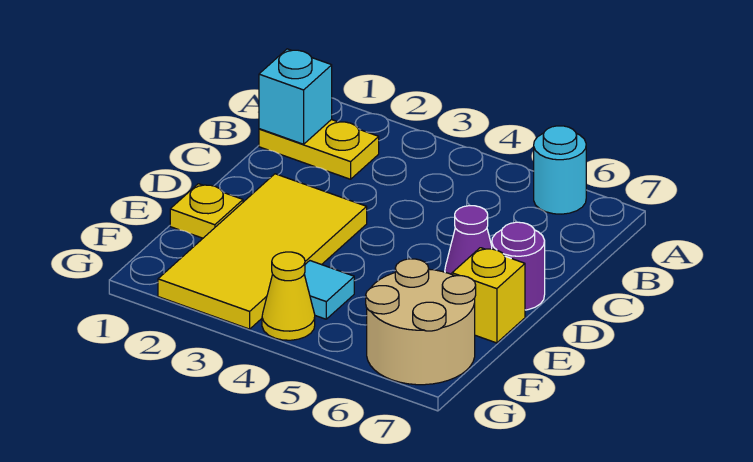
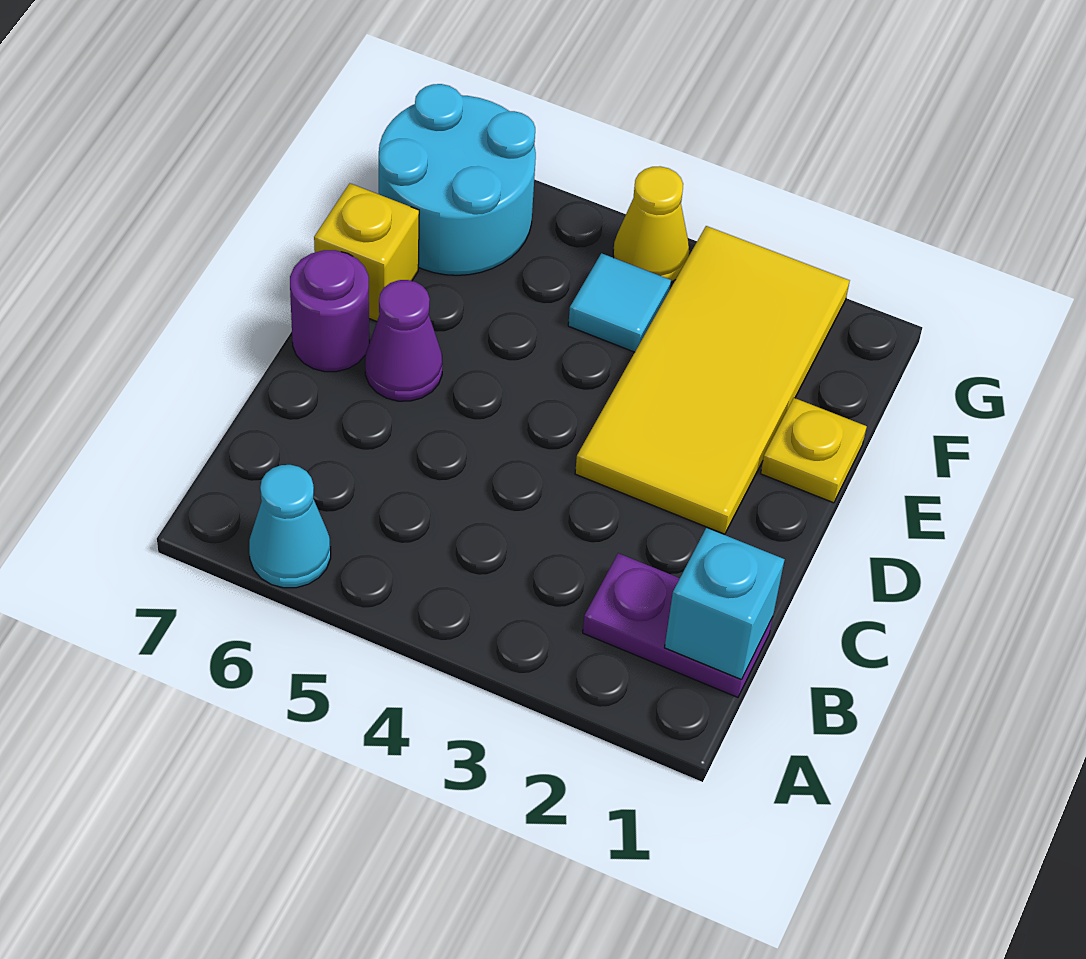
cyan 1x1 round brick [534,126,586,214] -> cyan 1x1 cone [249,465,331,588]
yellow 1x2 plate [259,120,379,179] -> purple 1x2 plate [583,553,773,697]
tan 2x2 round brick [366,259,476,385] -> cyan 2x2 round brick [379,84,536,275]

